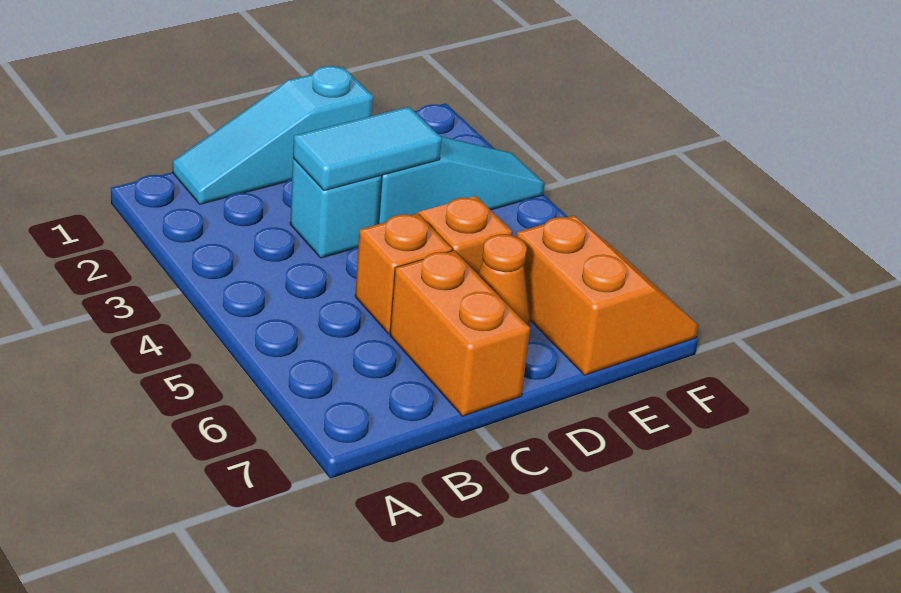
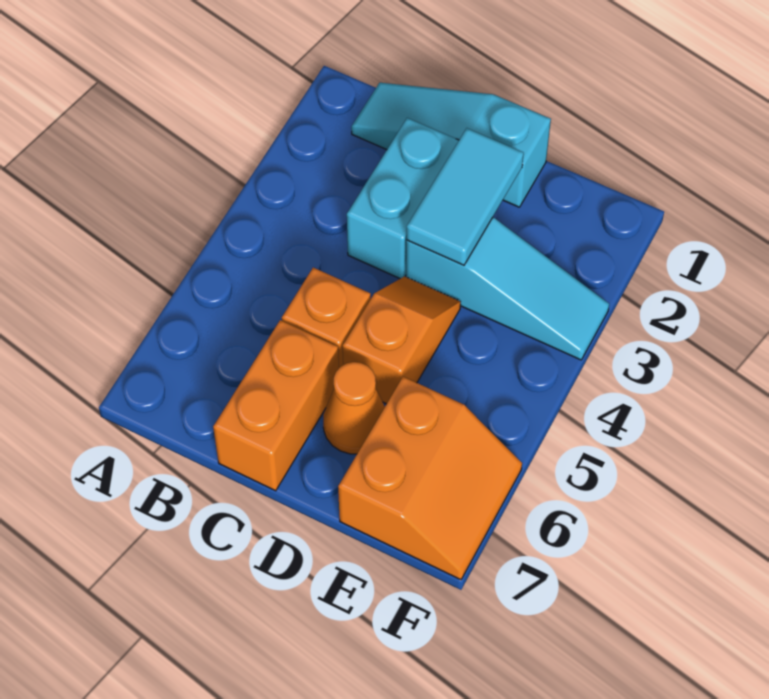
cyan 1x1 brick [290,158,381,258] -> cyan 1x2 brick [347,118,459,279]
cyan 1x2 tile [293,107,442,191] -> cyan 1x2 tile turned to [406,128,524,265]

